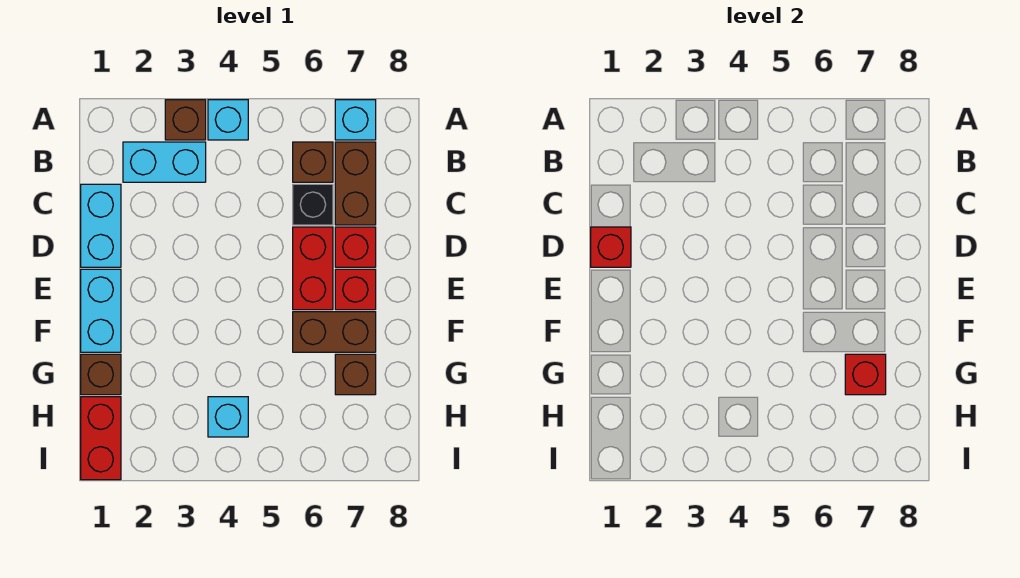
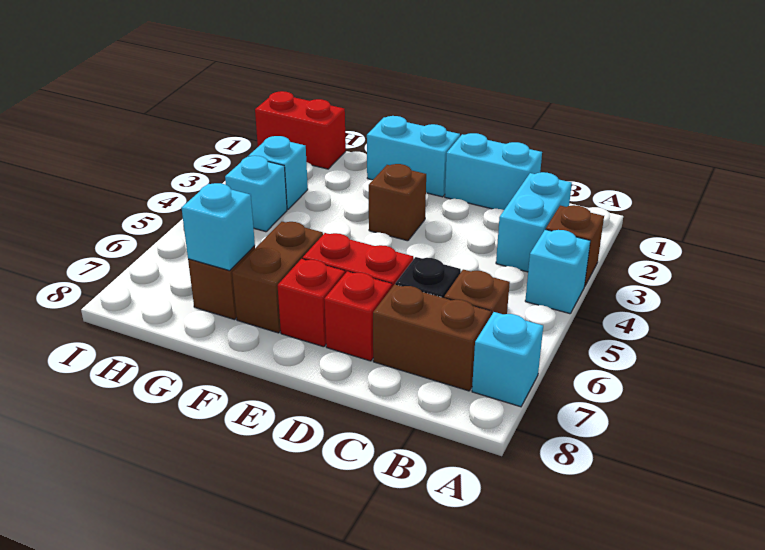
red 1x1 brick [591,227,631,267] -> none
brown 1x1 brick [81,354,121,395] -> brown 1x1 brick moved to [369,164,426,241]
red 1x1 brick [845,354,886,395] -> cyan 1x1 brick [182,183,255,271]
none -> cyan 1x1 brick [248,136,308,210]

